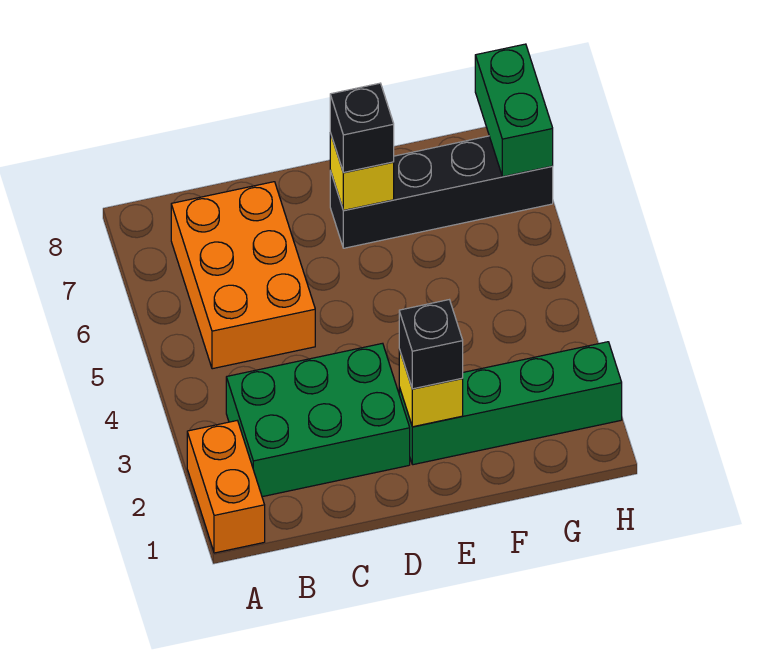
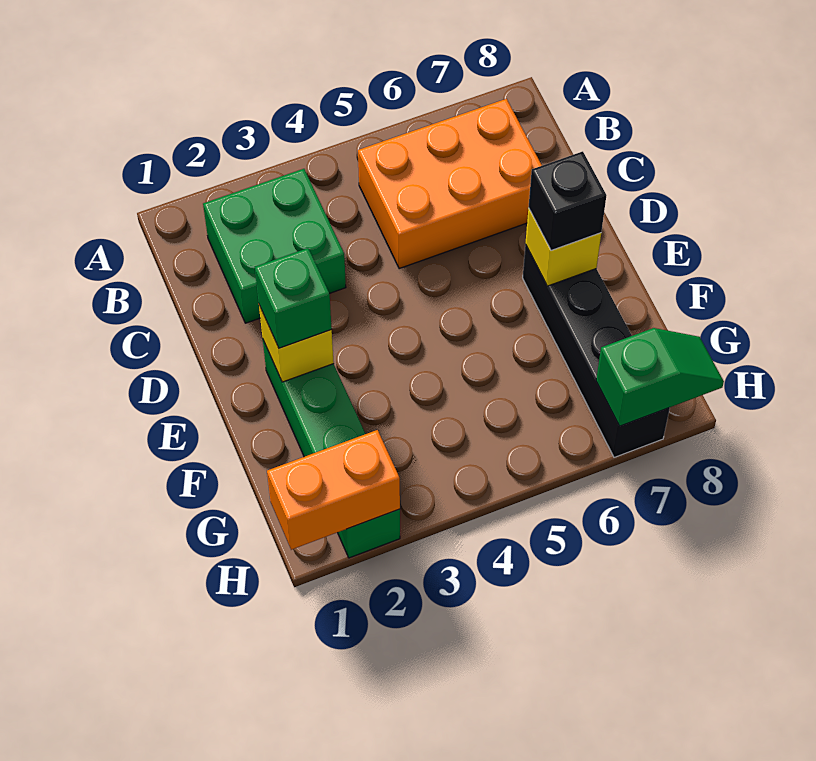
orange 1x2 brick [187,421,265,553] -> orange 1x2 brick moved to [267,430,400,550]
green 2x3 brick [226,343,410,497] -> green 2x2 brick [203,169,346,323]
black 1x1 brick [399,300,463,389] -> green 1x1 brick [255,248,332,348]
green 1x2 brick [475,44,553,177] -> green 1x2 slope [596,328,724,426]

